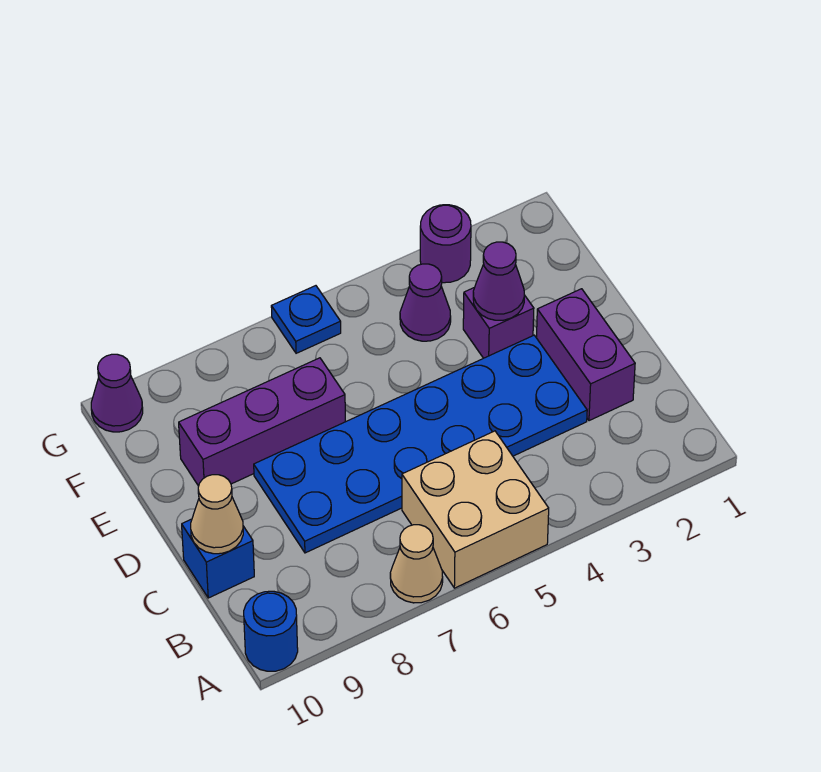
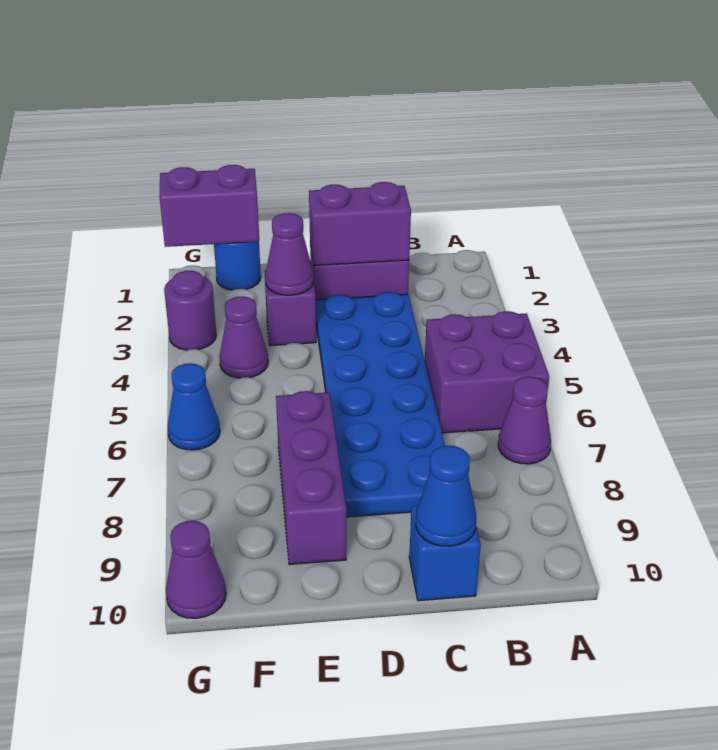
tan 2x2 brick [402,431,549,588] -> purple 2x2 brick [425,311,549,433]
tan 1x1 cone [390,525,443,603] -> purple 1x1 cone [498,377,551,464]
blue 1x1 round brick [244,591,298,671] -> blue 1x1 round brick moved to [214,242,261,290]
none -> purple 1x2 brick [309,182,411,266]
tan 1x1 cone [191,475,243,554] -> blue 1x1 cone [416,446,476,546]
none -> purple 1x2 brick [159,165,259,247]
blue 1x1 plate [271,286,341,353] -> blue 1x1 cone [167,363,220,450]

